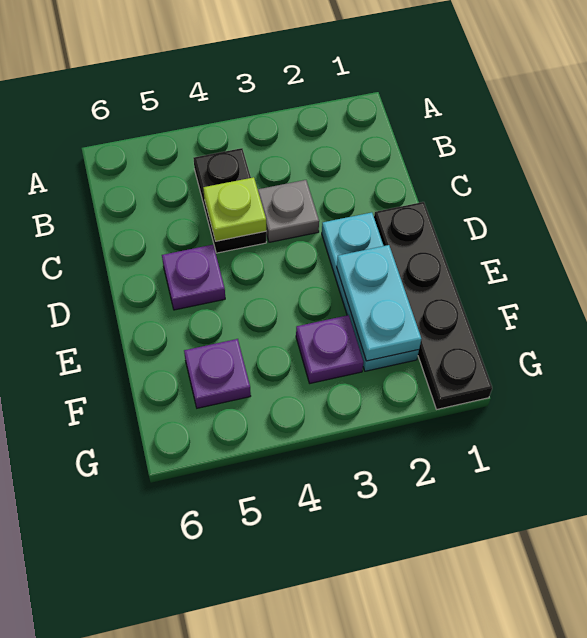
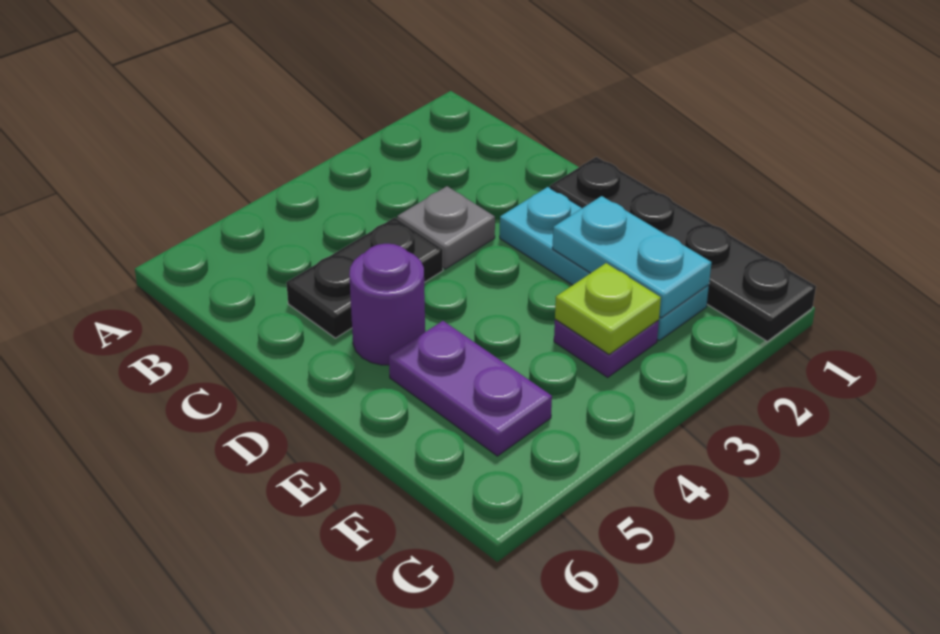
black 1x2 plate [194,148,266,253] -> black 1x2 plate turned to [286,217,443,338]
lime 1x1 plate [203,177,266,241] -> lime 1x1 plate moved to [555,263,661,354]
purple 1x1 plate [162,245,225,310] -> purple 1x1 round brick [349,244,425,365]
purple 1x1 plate [184,339,251,408] -> purple 1x2 plate [389,321,552,456]

